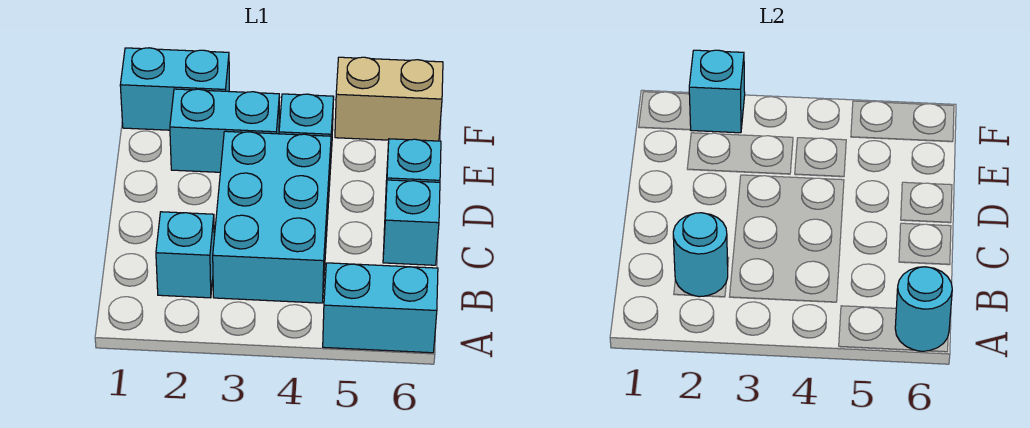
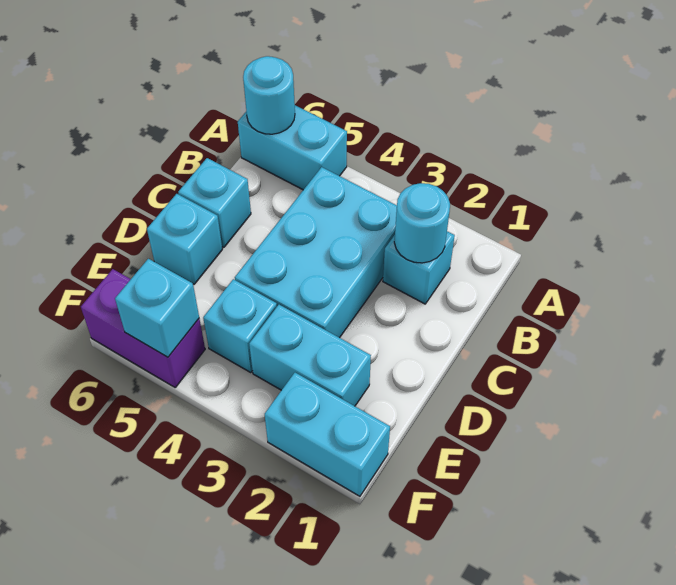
cyan 1x1 brick [689,50,745,133] -> cyan 1x1 brick moved to [115,259,199,357]
tan 1x2 brick [335,57,443,141] -> purple 1x2 brick [81,269,205,387]

